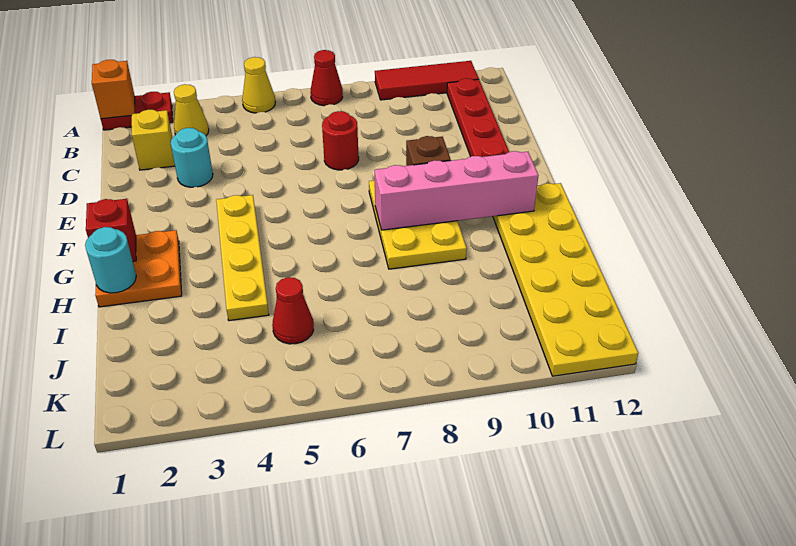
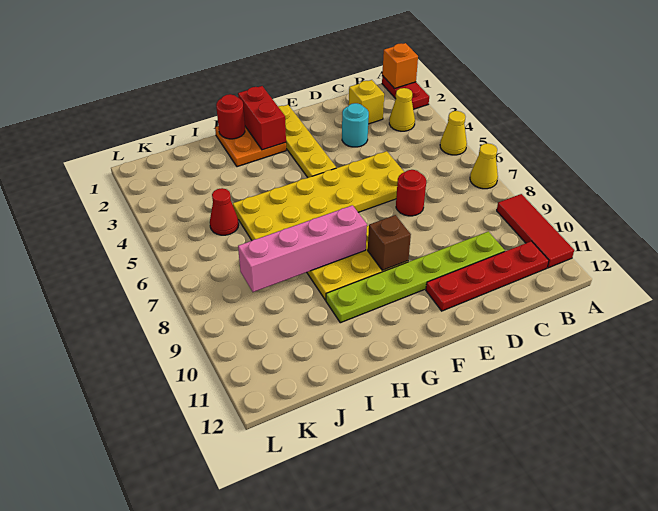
red 1x1 cone [310,50,343,106] -> yellow 1x1 cone [470,143,498,189]
none -> lime 1x6 plate [326,231,505,323]
yellow 1x4 plate [216,195,269,321] -> yellow 1x4 plate turned to [278,105,336,178]
red 1x1 brick [86,199,136,261] -> red 1x2 brick [238,86,286,150]
pink 1x4 brick [374,151,538,230] -> pink 1x4 brick turned to [238,205,367,292]
yellow 2x6 plate [493,183,638,376] -> yellow 2x6 plate moved to [233,151,404,241]
cyan 1x1 round brick [85,227,136,293] -> red 1x1 round brick [216,94,245,139]

